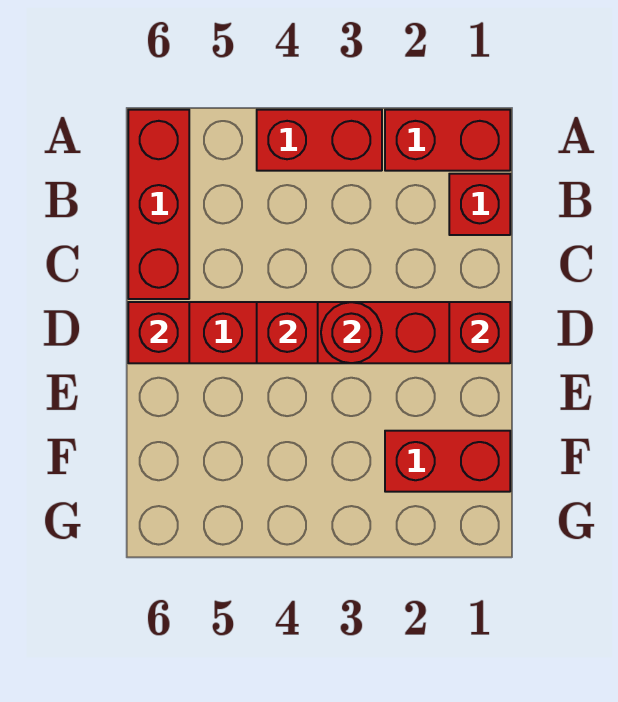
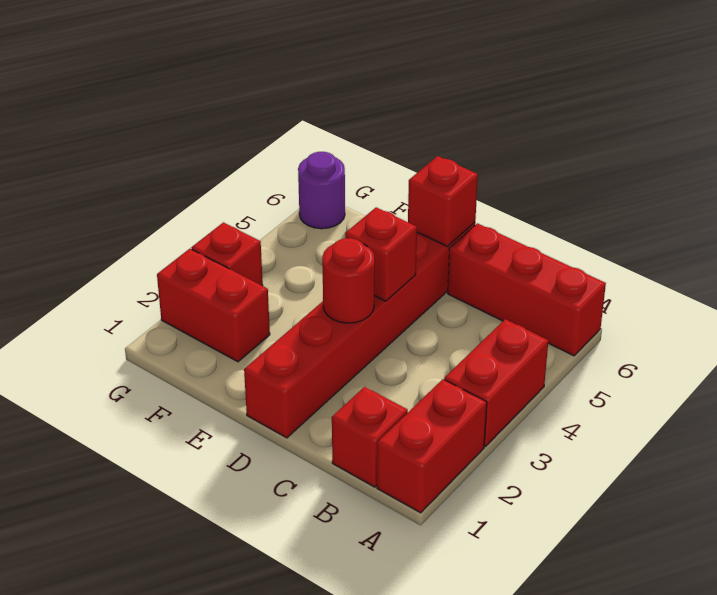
red 1x1 brick [449,302,510,363] -> red 1x1 brick moved to [191,222,263,286]
red 1x2 brick [385,431,510,492] -> red 1x2 brick turned to [157,249,270,362]
none -> purple 1x1 round brick [298,152,345,229]

